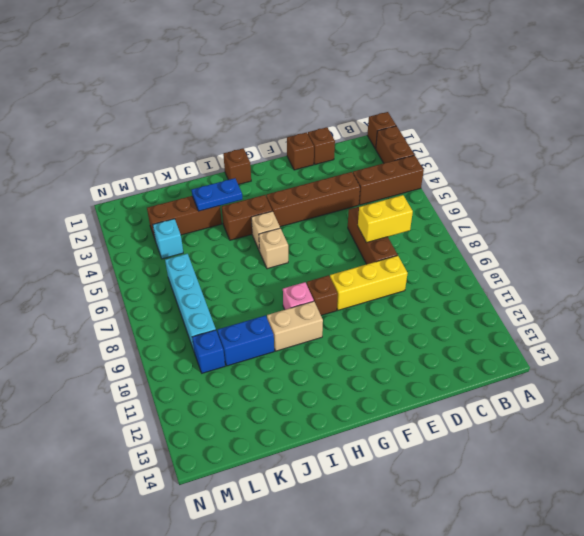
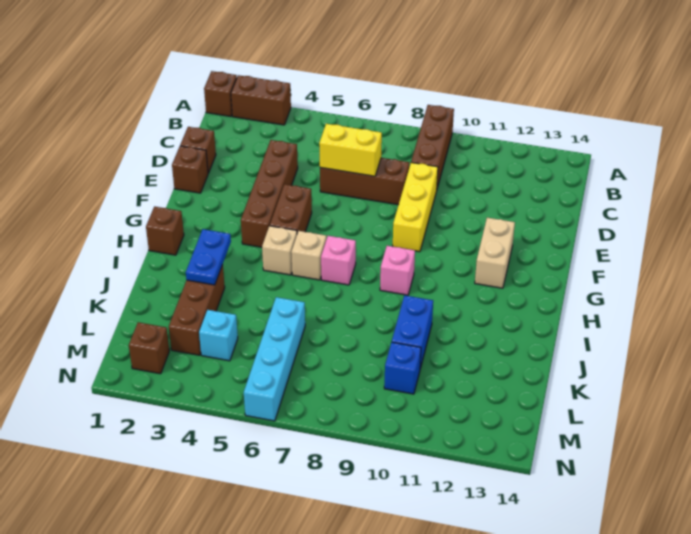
brown 1x3 brick [353,155,424,205] -> brown 1x3 brick moved to [411,105,454,188]
yellow 1x2 brick [358,195,413,243] -> yellow 1x2 brick turned to [319,124,382,176]
brown 1x1 brick [307,275,338,315] -> brown 1x1 brick moved to [129,322,169,374]
brown 1x2 brick [222,195,272,240] -> brown 1x2 brick moved to [270,184,312,233]
none -> pink 1x1 brick [321,236,356,285]
tan 1x2 brick [267,301,323,351] -> tan 1x2 brick moved to [475,218,515,288]
cyan 1x4 brick [165,254,216,350] -> cyan 1x4 brick turned to [244,297,305,421]

